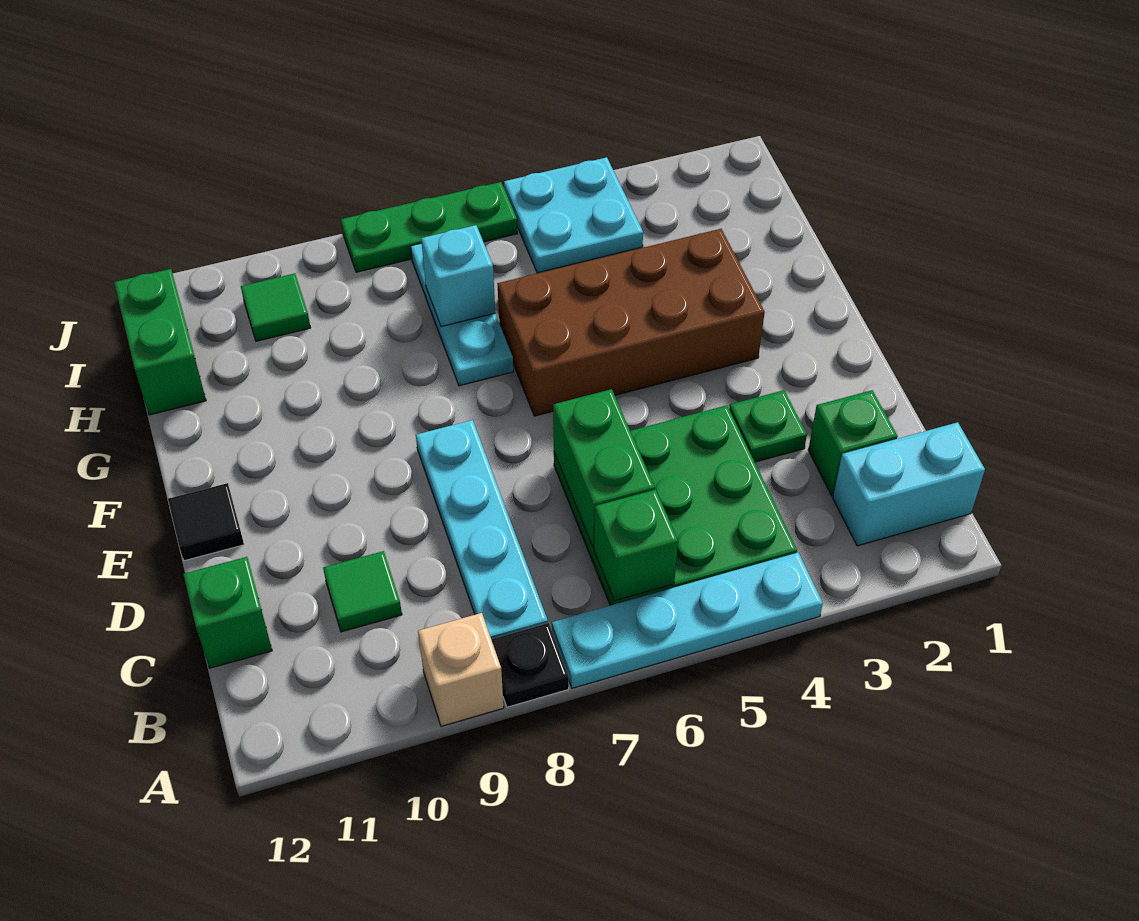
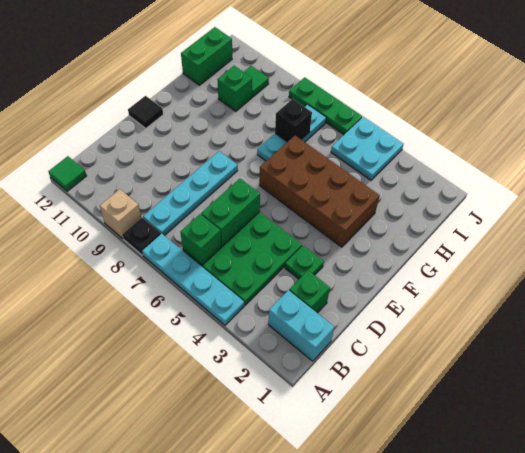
green 1x1 tile [323,551,402,632] -> green 1x1 tile moved to [48,156,87,191]
green 1x1 brick [183,557,272,668] -> green 1x1 brick moved to [217,66,252,111]
cyan 1x1 brick [421,225,495,327] -> black 1x1 brick [275,99,312,142]

